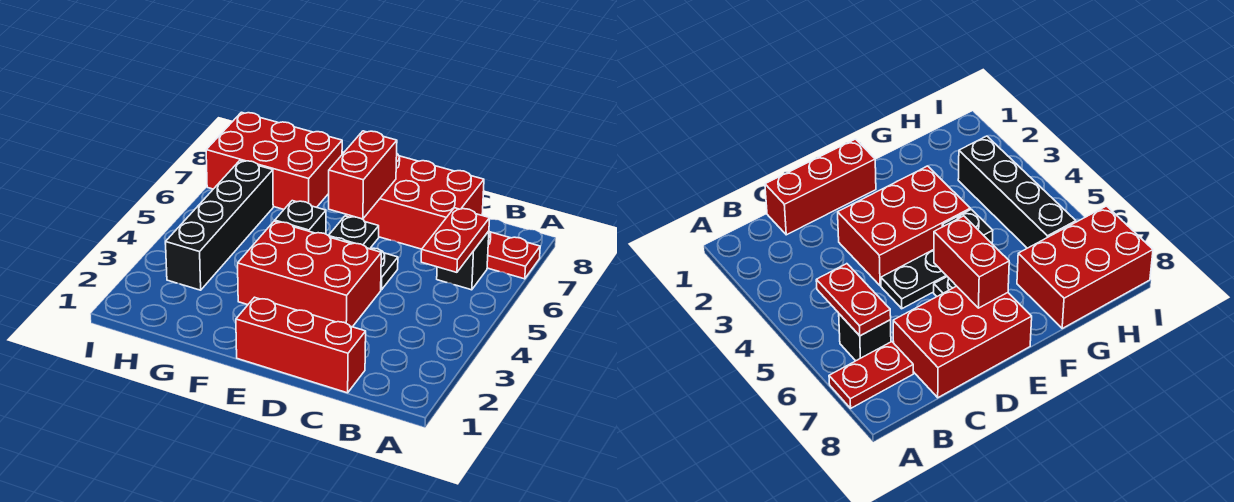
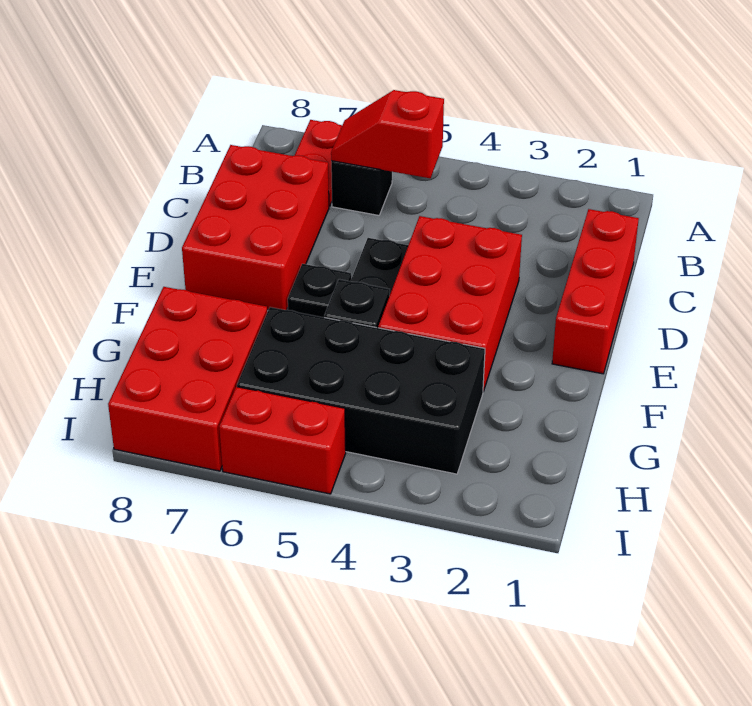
red 1x2 plate [421,208,490,272] -> red 1x2 slope [331,90,444,178]
red 1x2 brick [329,131,397,219] -> red 1x2 brick moved to [219,387,346,494]
black 1x4 brick [166,161,273,290] -> black 2x4 brick [237,307,485,474]

